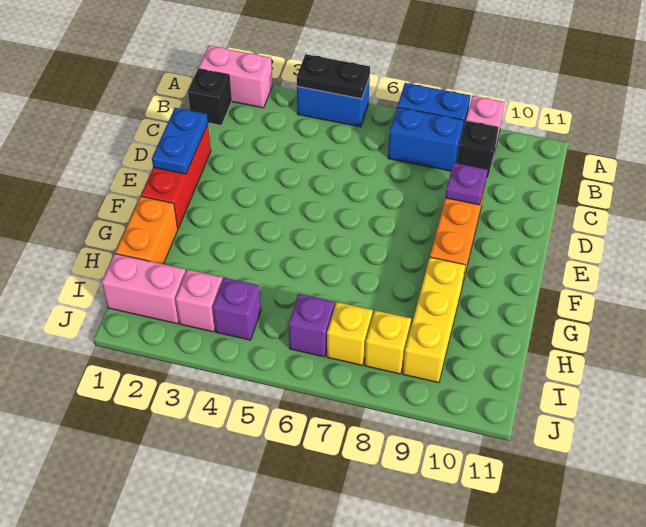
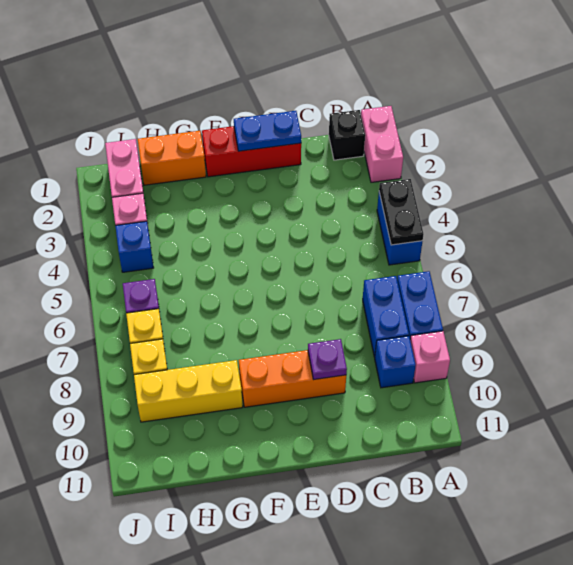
black 1x1 brick [457,120,499,179] -> blue 1x1 brick [375,336,416,388]
purple 1x1 brick [213,278,261,340] -> blue 1x1 brick [115,221,154,272]

